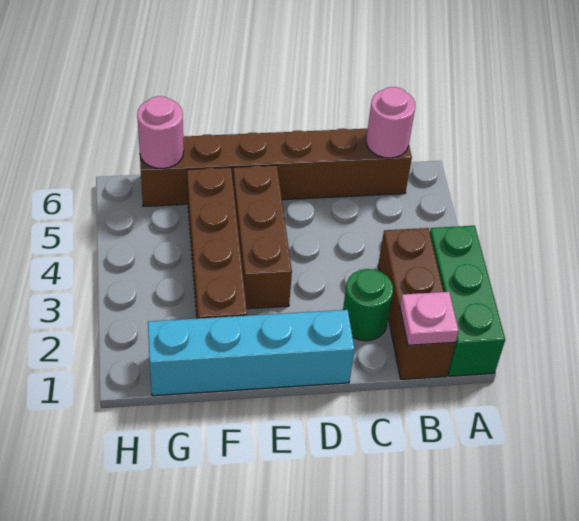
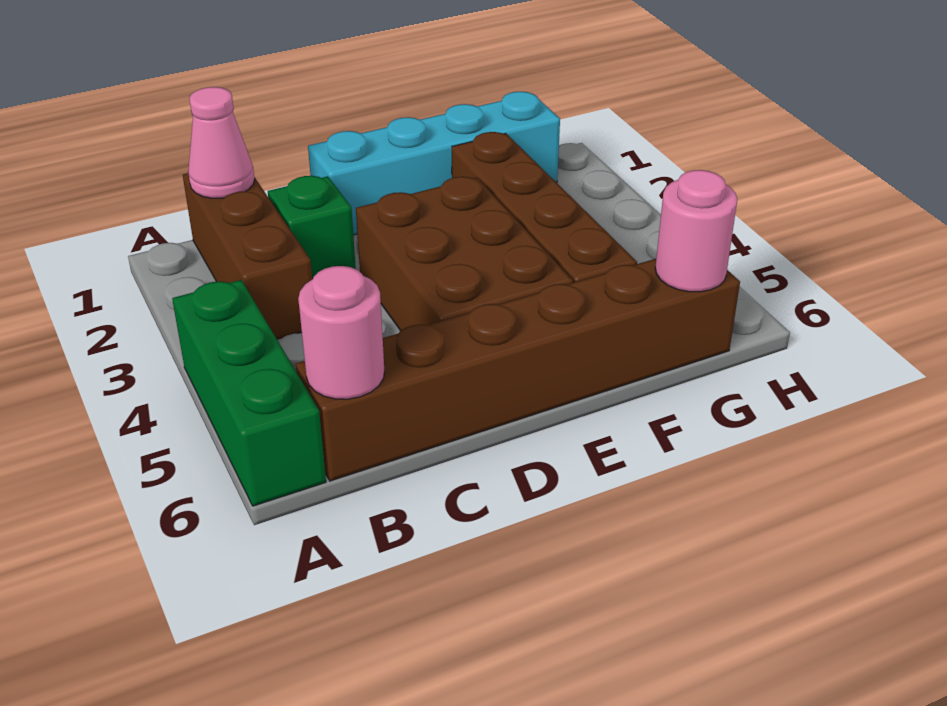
green 1x3 brick [430,226,505,376] -> green 1x3 brick moved to [172,280,326,506]
pink 1x1 plate [400,292,459,345] -> pink 1x1 cone [188,87,255,198]
green 1x1 round brick [343,269,393,341] -> green 1x1 brick [268,176,356,279]
brown 1x3 brick [233,165,292,309] -> brown 2x3 brick [356,177,573,331]

